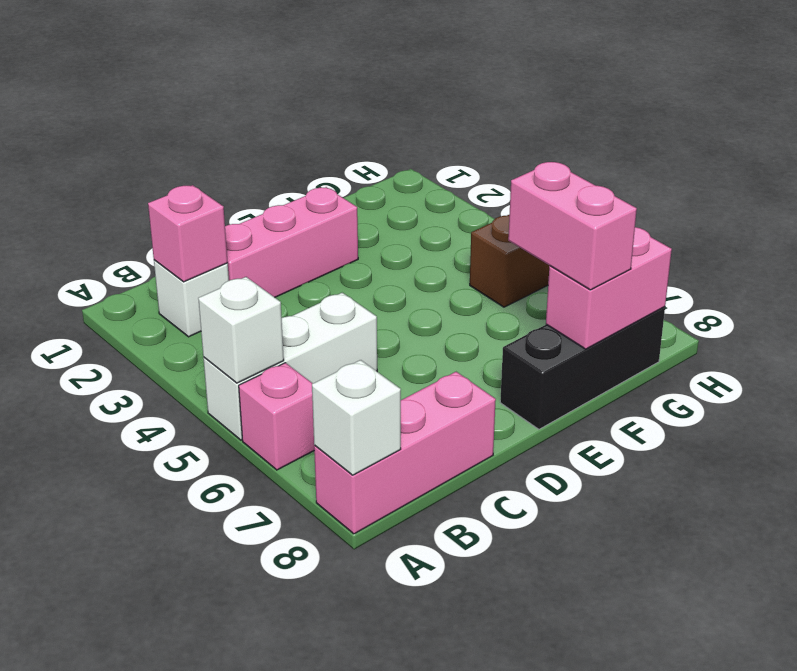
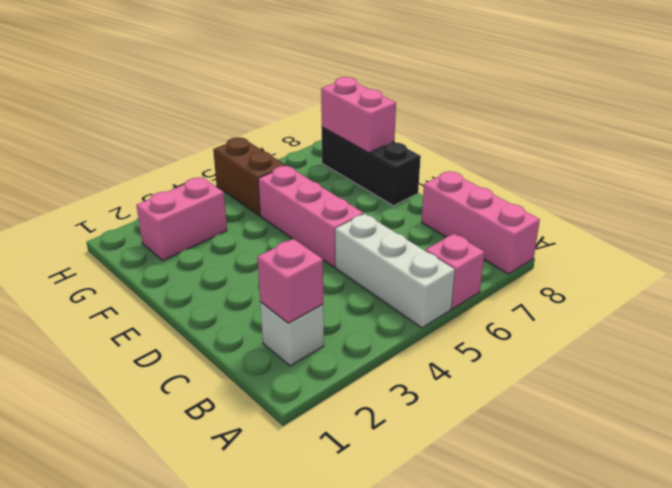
white 1x1 brick [198,277,284,383] -> none
white 1x1 brick [312,360,401,475] -> none
pink 1x3 brick [225,187,358,297] -> pink 1x3 brick moved to [258,166,363,267]
pink 1x2 brick [508,162,637,290] -> pink 1x2 brick moved to [136,177,227,260]

